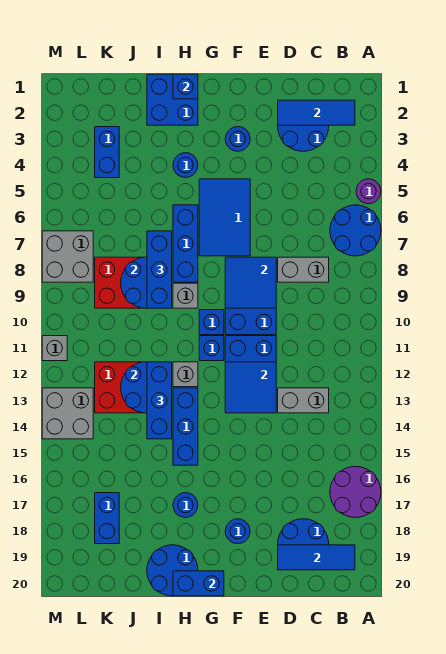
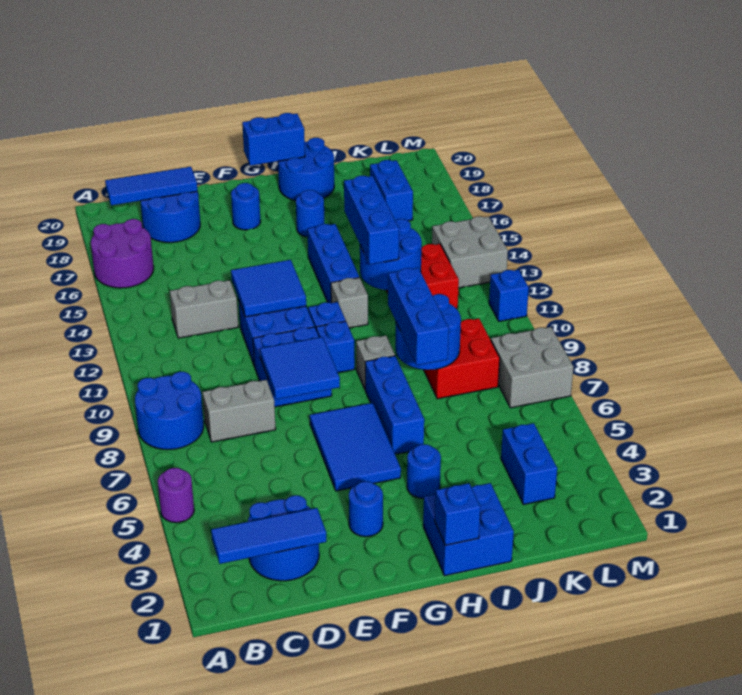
blue 2x2 round brick [330,205,381,256] -> blue 2x2 round brick moved to [135,372,204,450]
grey 1x1 brick [42,336,67,361] -> blue 1x1 brick [489,270,529,321]

